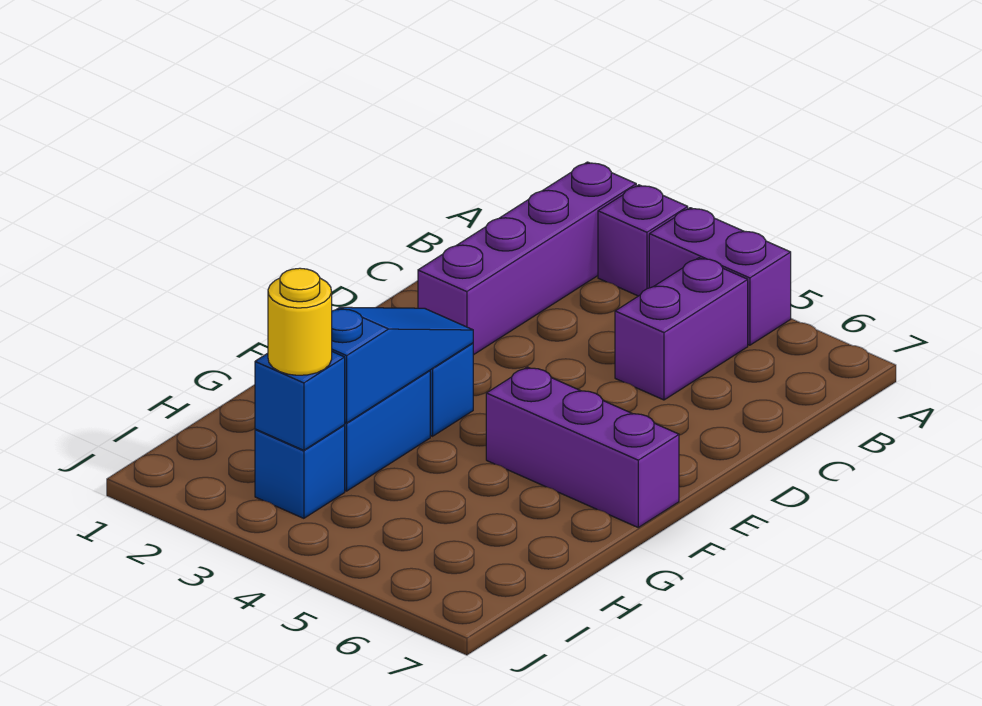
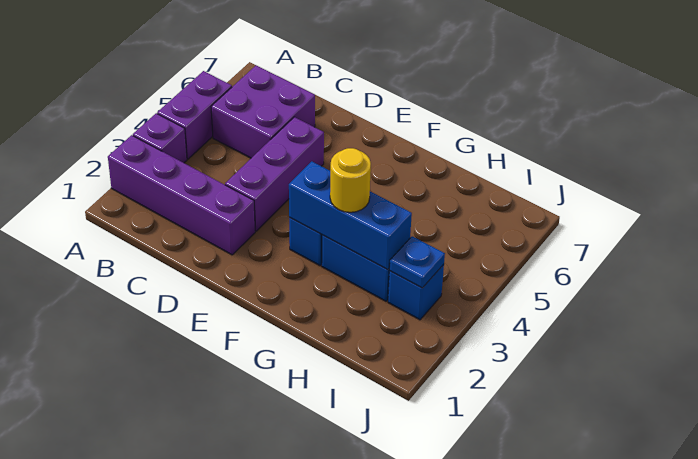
purple 1x2 brick [615,258,748,400] -> purple 2x2 brick [211,66,315,158]
blue 1x3 slope [332,307,473,423] -> blue 1x3 brick [289,161,412,270]
purple 1x3 brick [486,367,679,527] -> purple 1x3 brick moved to [225,117,324,231]
blue 1x1 brick [255,352,345,450] -> blue 1x1 plate [389,236,445,288]
yellow 1x1 round brick [268,268,332,375] -> yellow 1x1 round brick moved to [330,148,371,212]

